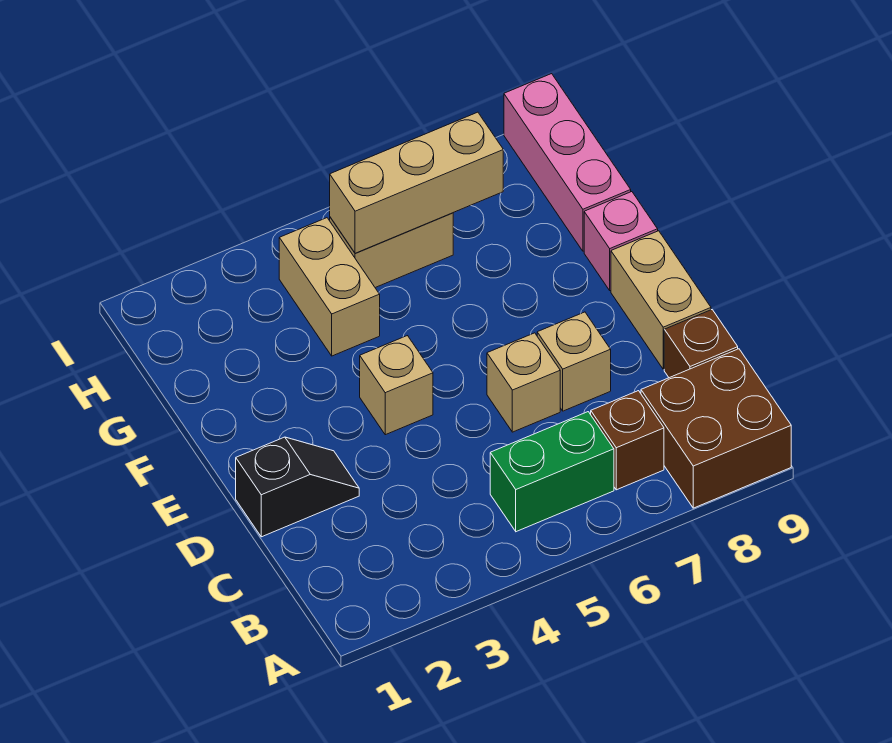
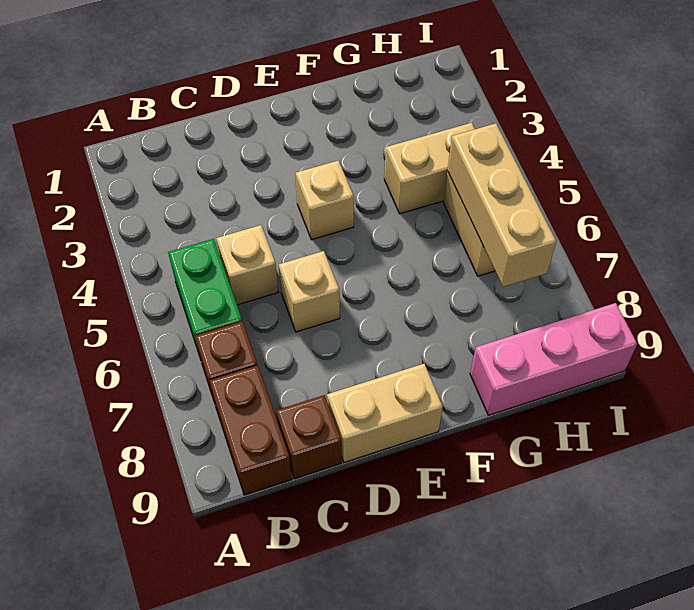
brown 2x2 brick [641,349,791,508] -> brown 1x2 brick [209,365,292,495]
black 1x2 slope [236,437,359,537] -> none
tan 1x1 brick [537,312,611,411] -> tan 1x1 brick moved to [216,225,278,305]
pink 1x1 brick [584,192,658,291] -> none

